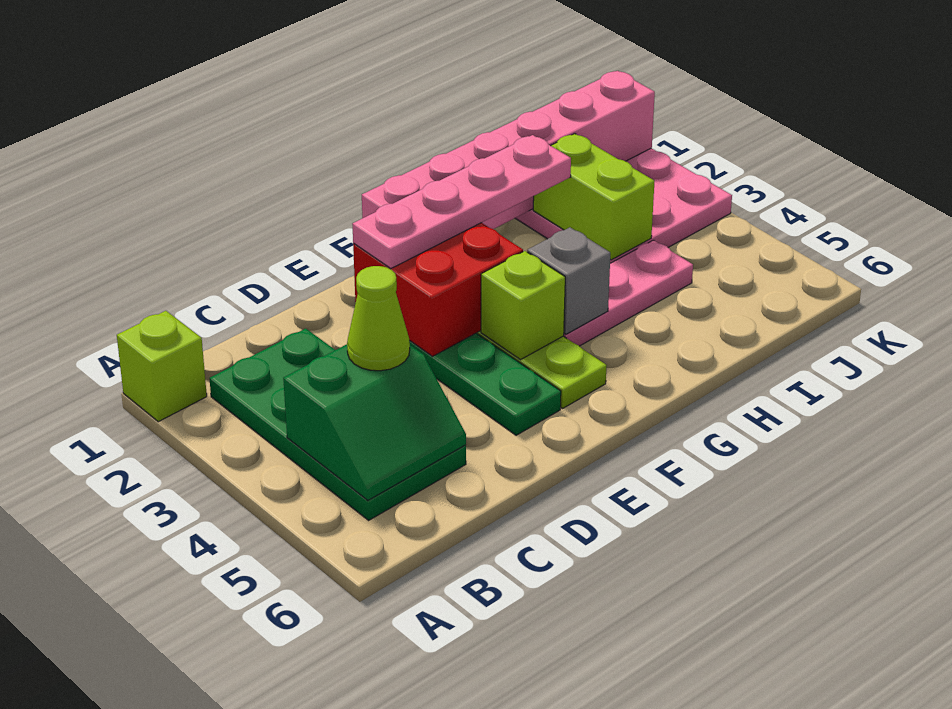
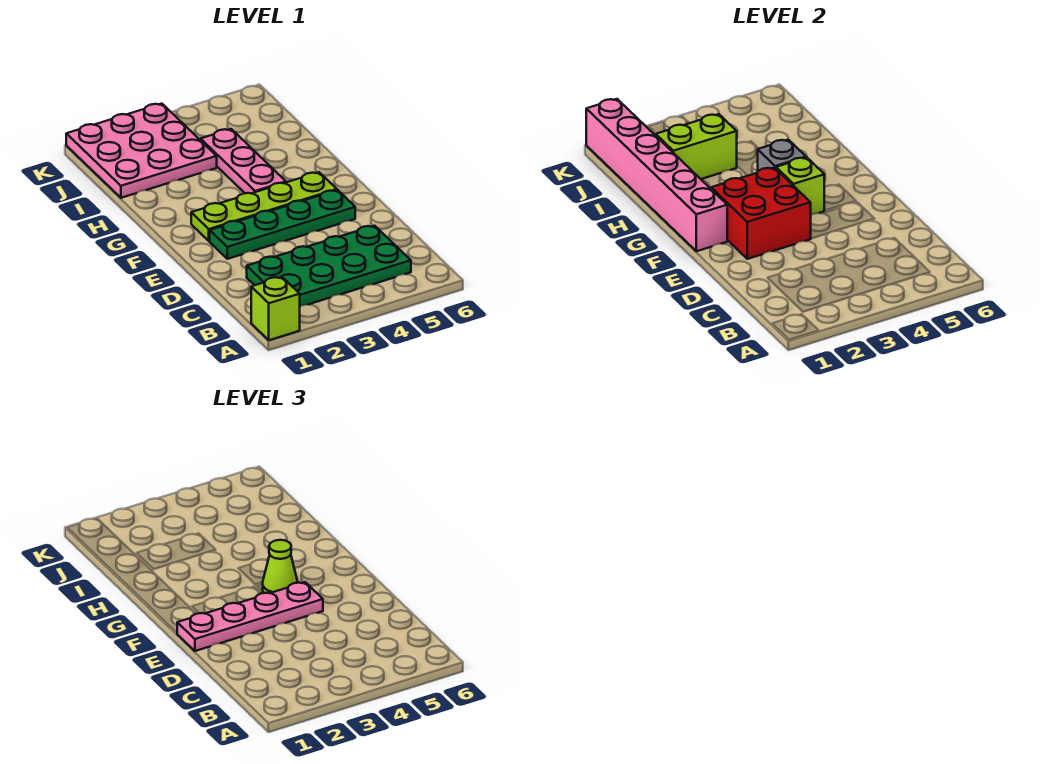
green 2x2 slope [283,344,466,500] -> none
lime 1x1 cone [347,266,410,371] -> lime 1x1 cone moved to [263,540,298,593]
pink 1x4 plate [352,135,571,269] -> pink 1x4 plate turned to [177,582,323,651]

